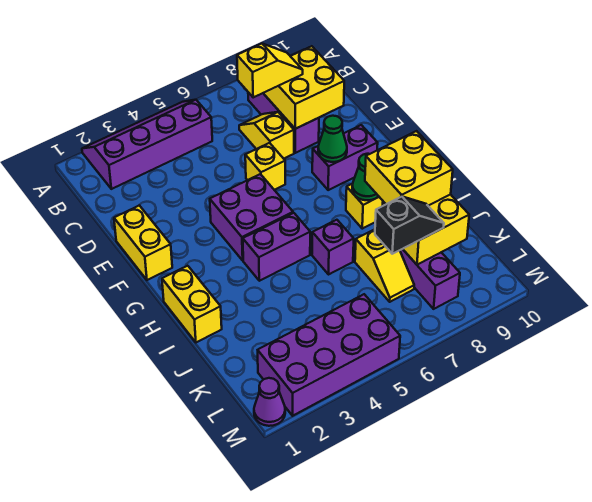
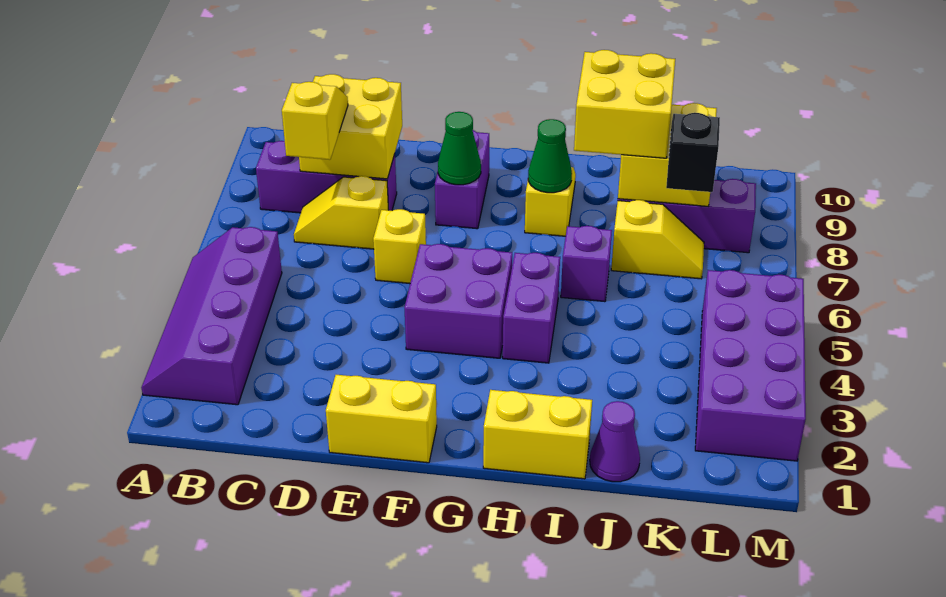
purple 1x1 cone [254,378,285,426] -> purple 1x1 cone moved to [590,401,640,482]

